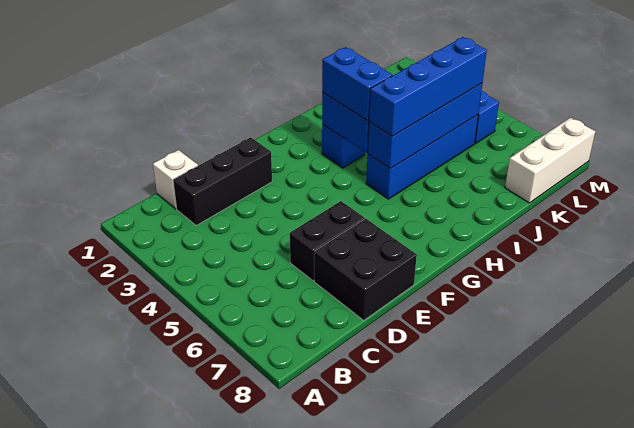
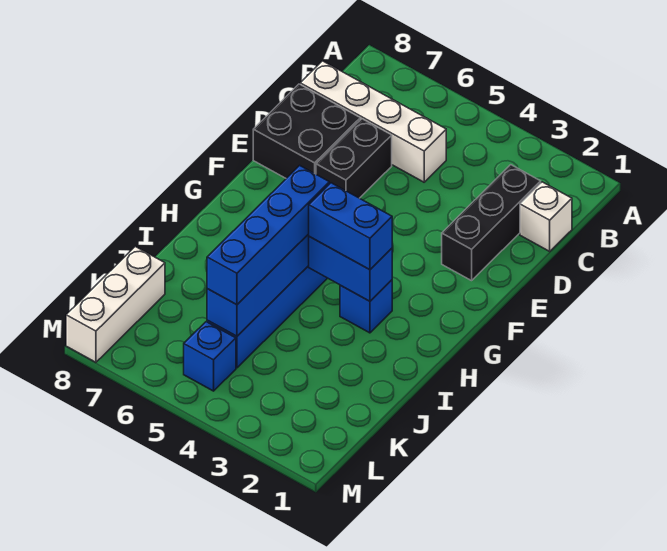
none -> white 1x4 brick [300,61,446,182]

